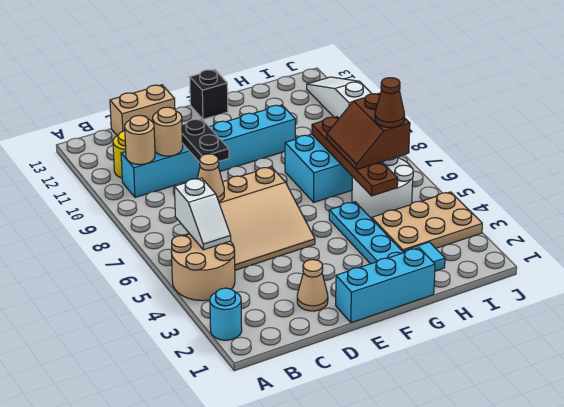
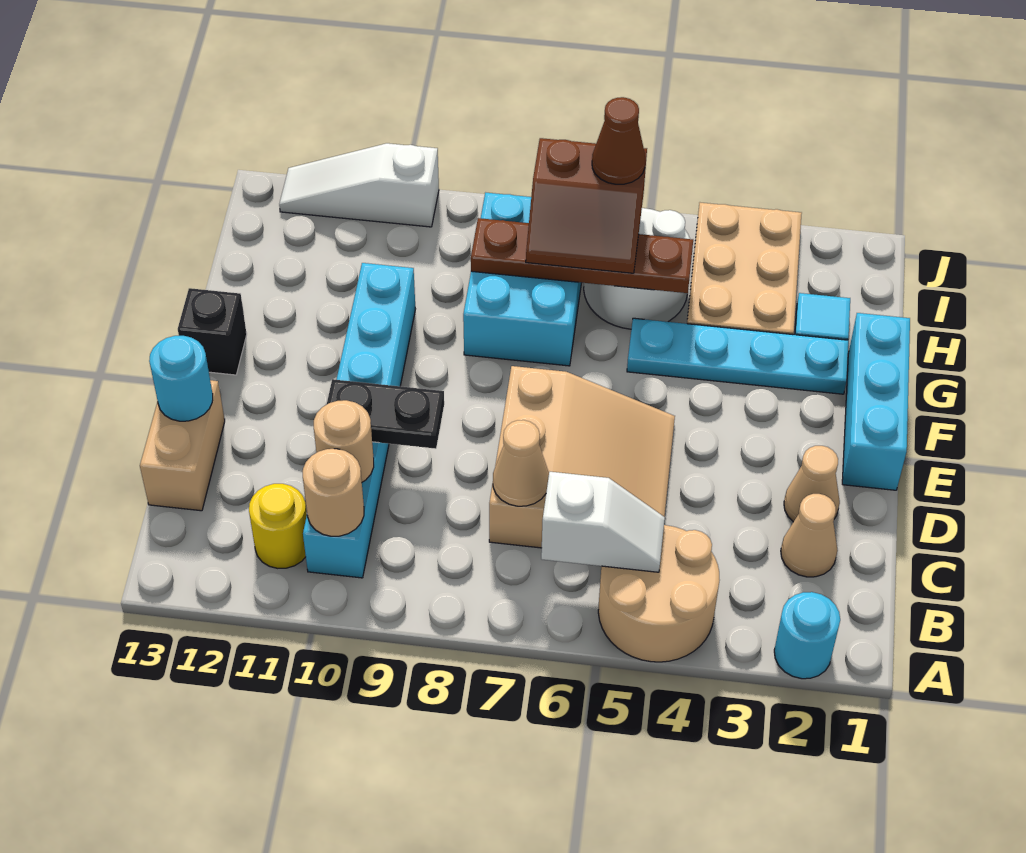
none -> tan 1x1 cone [781,494,838,577]
none -> cyan 1x1 round brick [149,336,213,421]

